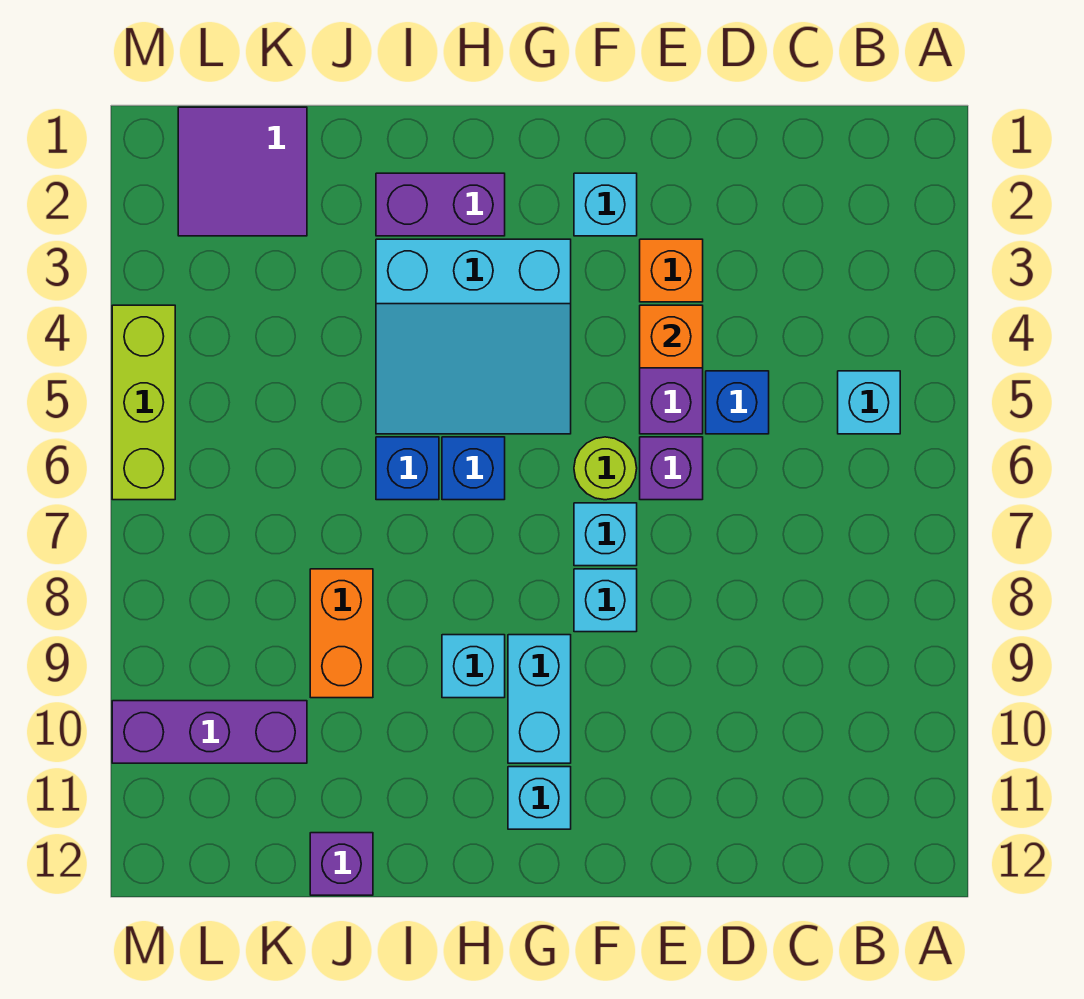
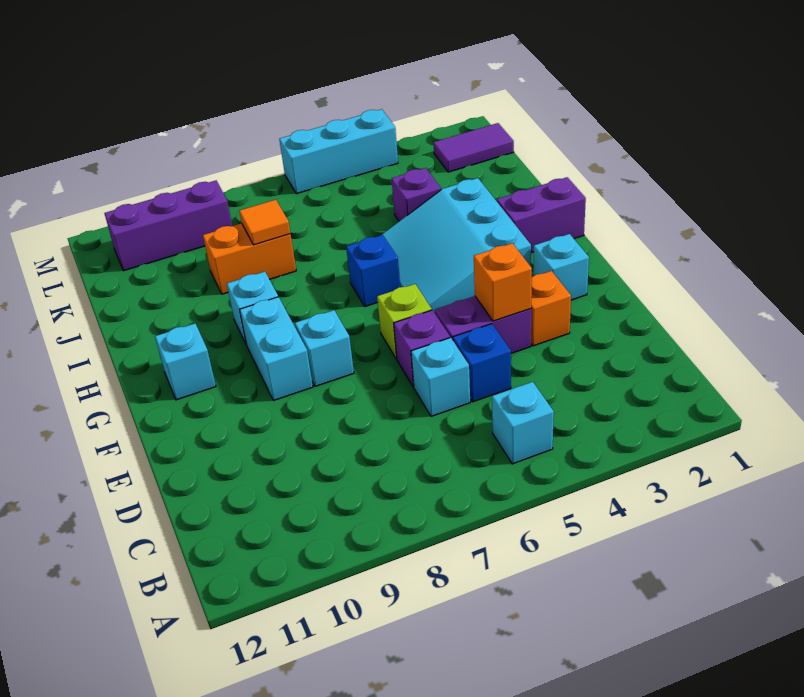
lime 1x1 round brick [574,437,637,500] -> lime 1x1 brick [377,284,432,359]
cyan 1x1 brick [574,503,637,566] -> cyan 1x1 brick moved to [411,338,470,416]
cyan 1x2 brick [508,635,571,763] -> cyan 1x2 brick turned to [240,297,313,401]
purple 1x2 brick [376,173,505,236] -> purple 1x2 brick turned to [497,177,586,253]
blue 1x1 brick [376,437,439,500] -> none
none -> orange 1x1 tile [239,200,290,245]
purple 1x1 brick [310,833,373,895] -> purple 1x1 brick moved to [392,168,441,221]
purple 2x2 tile [178,107,307,236] -> purple 1x2 tile [433,123,514,172]
purple 1x3 brick [112,701,307,763] -> purple 1x3 brick turned to [104,181,232,271]
lime 1x3 brick [112,305,175,500] -> cyan 1x3 brick [279,109,398,194]

